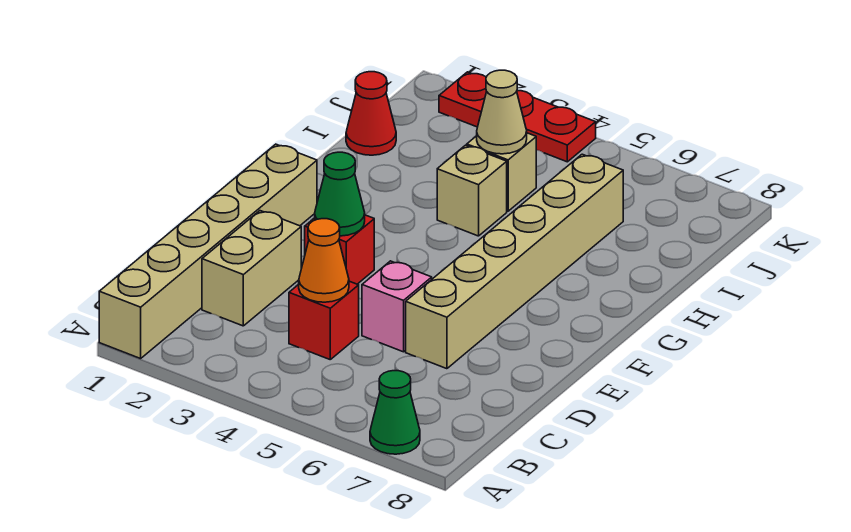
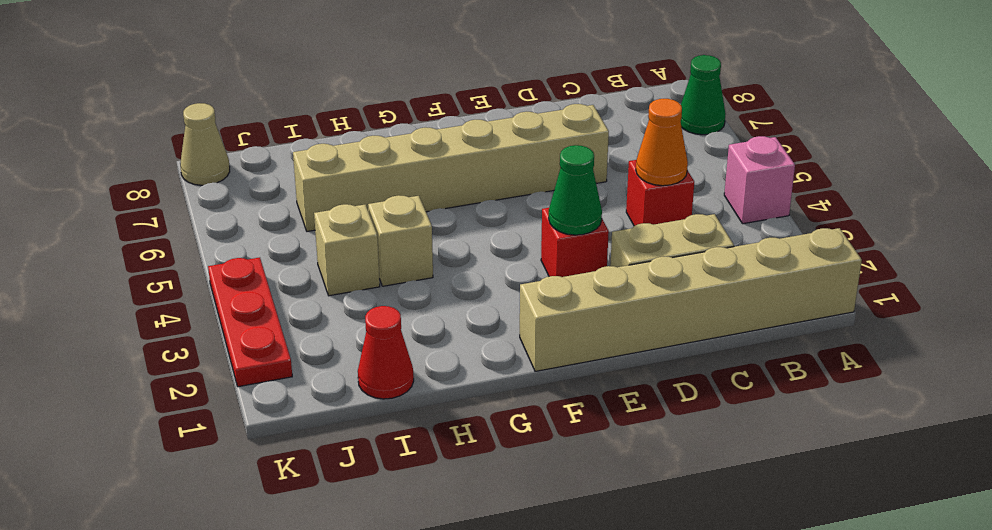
pink 1x1 brick [362,261,432,352] -> pink 1x1 brick moved to [724,136,795,224]
tan 1x1 cone [477,70,527,154] -> tan 1x1 cone moved to [180,103,230,185]

